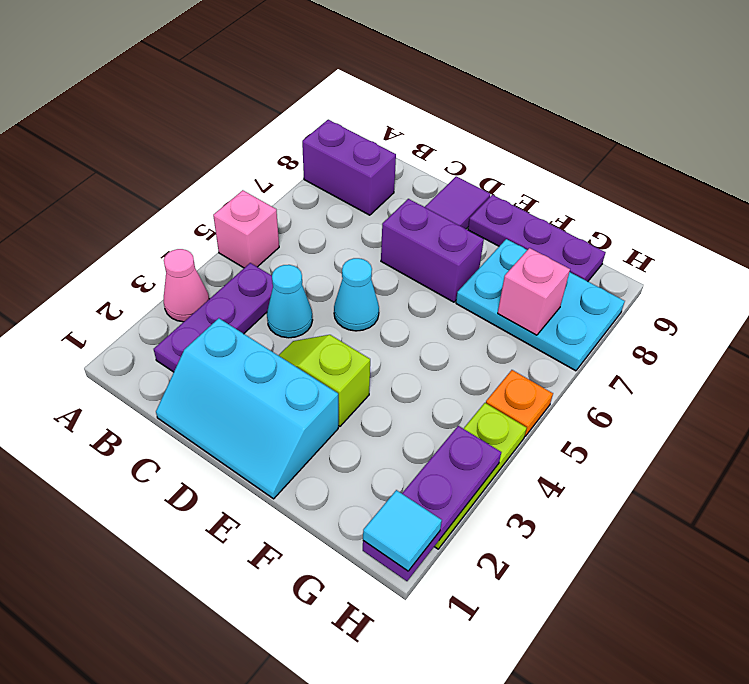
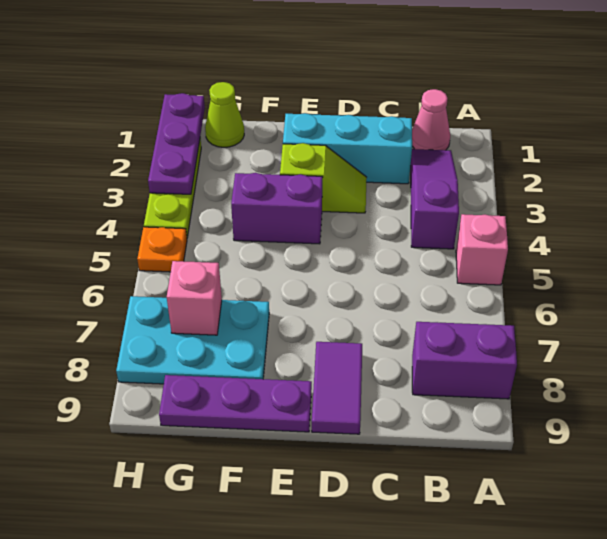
pink 1x1 cone [164,249,209,322] -> pink 1x1 cone moved to [412,89,450,150]
purple 1x3 plate [154,263,273,372] -> purple 1x3 slope [411,149,459,249]
cyan 1x1 cone [267,265,313,338] -> none
cyan 1x1 cone [334,258,379,331] -> none
purple 1x2 brick [381,199,484,302] -> purple 1x2 brick moved to [231,173,322,244]
none -> lime 1x1 cone [205,82,244,147]
cyan 1x1 tile [363,490,442,571] -> none

